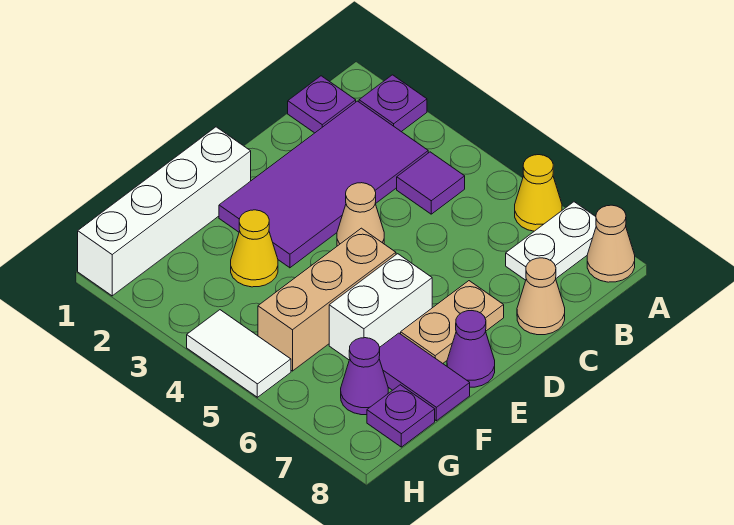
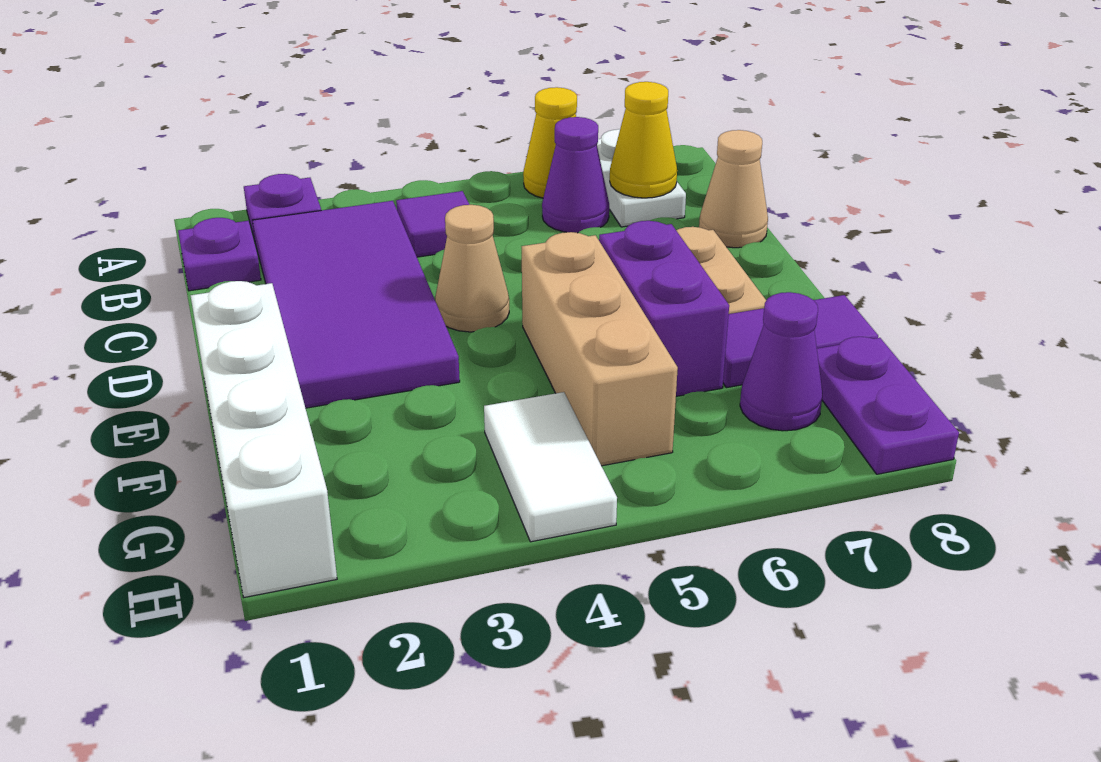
tan 1x1 cone [587,205,635,282] -> none
white 1x2 brick [329,254,432,360] -> purple 1x2 brick [599,221,729,396]
purple 1x1 cone [447,311,495,387] -> purple 1x1 cone moved to [542,117,609,233]
yellow 1x1 cone [231,210,278,287] -> yellow 1x1 cone moved to [610,82,677,198]
purple 1x1 plate [367,385,435,447] -> purple 1x2 plate [817,337,959,474]
white 1x2 tile [187,310,291,397] -> white 1x2 tile turned to [484,392,617,542]

